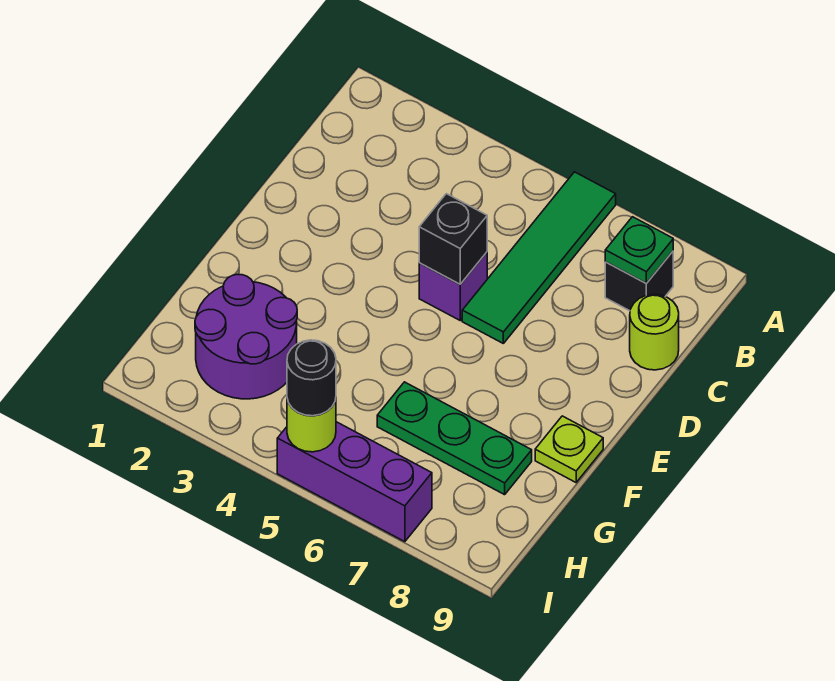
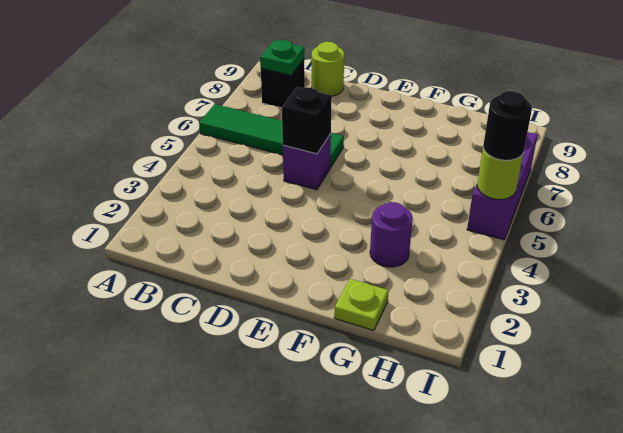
lime 1x1 plate [535,416,603,482] -> lime 1x1 plate moved to [334,279,389,331]
purple 2x2 round brick [195,274,297,399] -> purple 1x1 round brick [370,202,413,267]
green 1x3 plate [377,382,532,495] -> none

